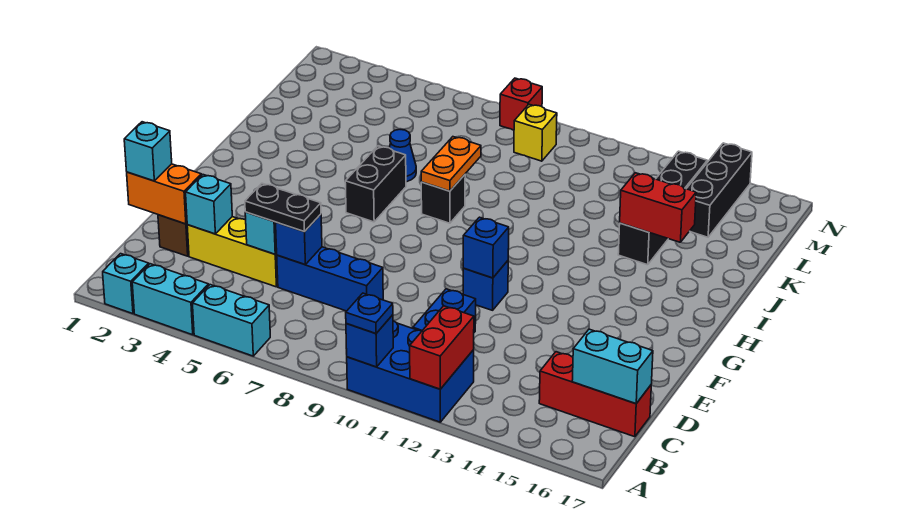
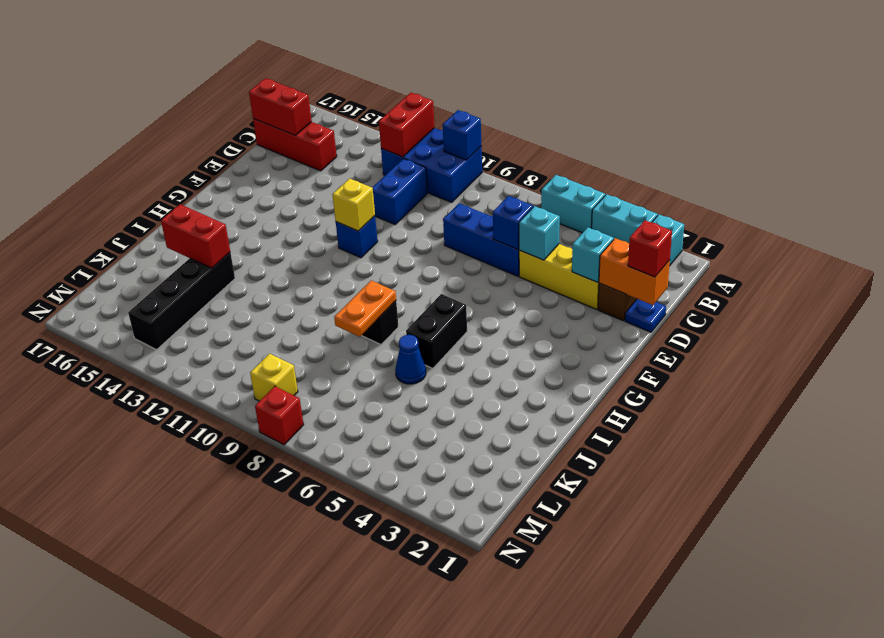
blue 1x1 plate [346,293,393,334] -> blue 1x1 plate moved to [625,299,666,332]
cyan 1x2 brick [572,329,653,404] -> red 1x2 brick [249,78,312,135]
cyan 1x1 brick [124,122,172,181] -> red 1x1 brick [628,220,672,277]
black 1x2 plate [245,183,321,232] -> none
blue 1x1 brick [463,217,509,278] -> yellow 1x1 brick [332,178,375,231]
black 1x3 brick [687,143,752,237] -> none

